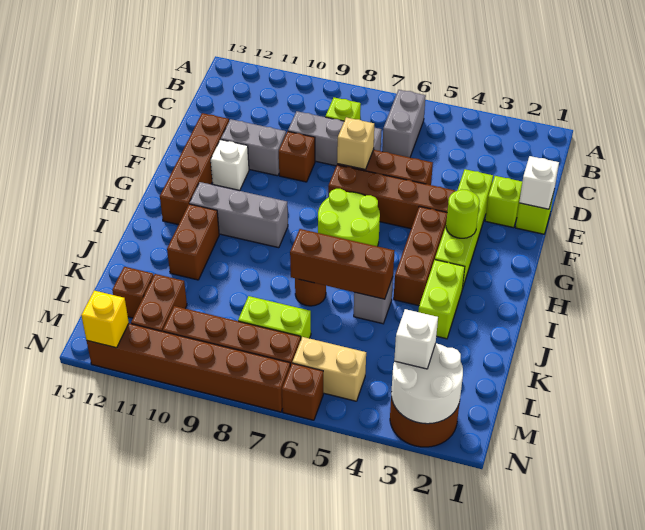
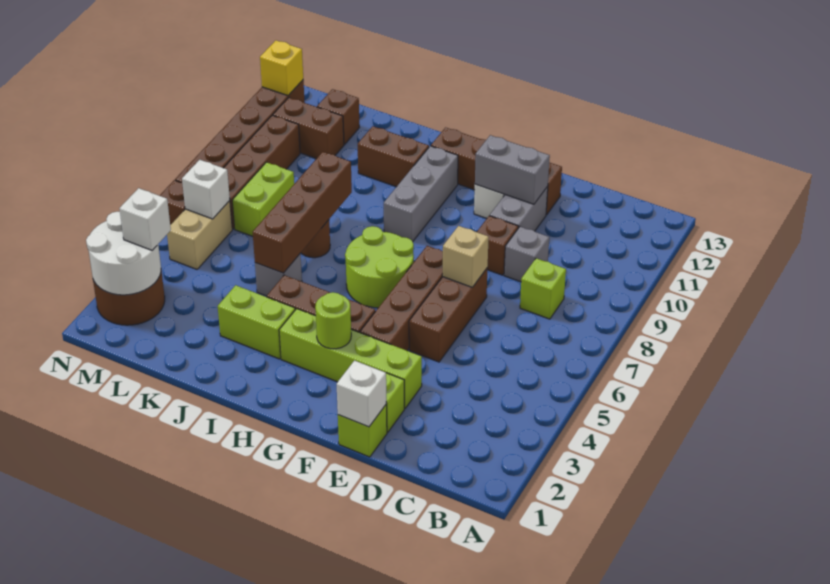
grey 1x2 brick [382,90,426,157] -> grey 1x2 brick moved to [475,135,550,204]
grey 1x3 brick [288,111,381,166] -> grey 1x1 brick [504,227,549,282]
brown 1x3 brick [290,229,394,299] -> brown 1x4 brick [253,152,352,273]
none -> white 1x1 brick [182,160,230,219]

